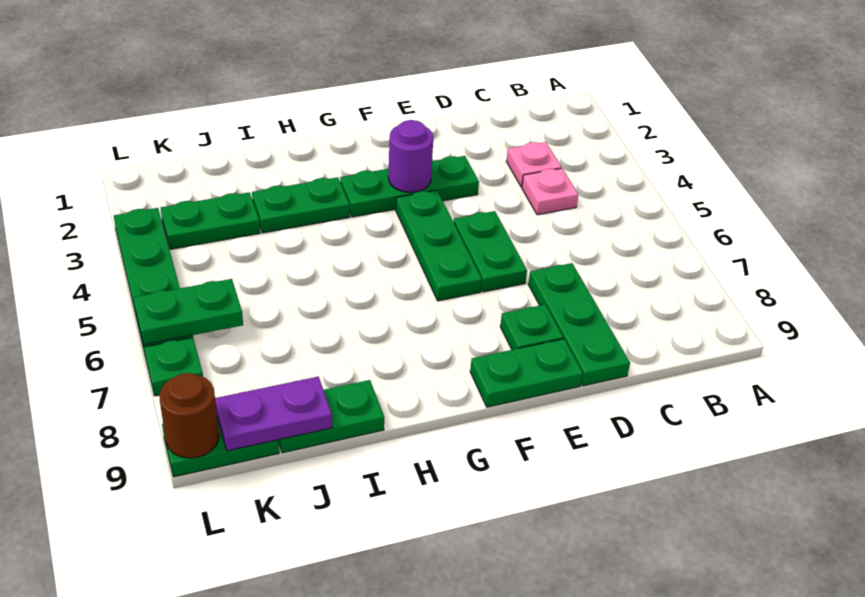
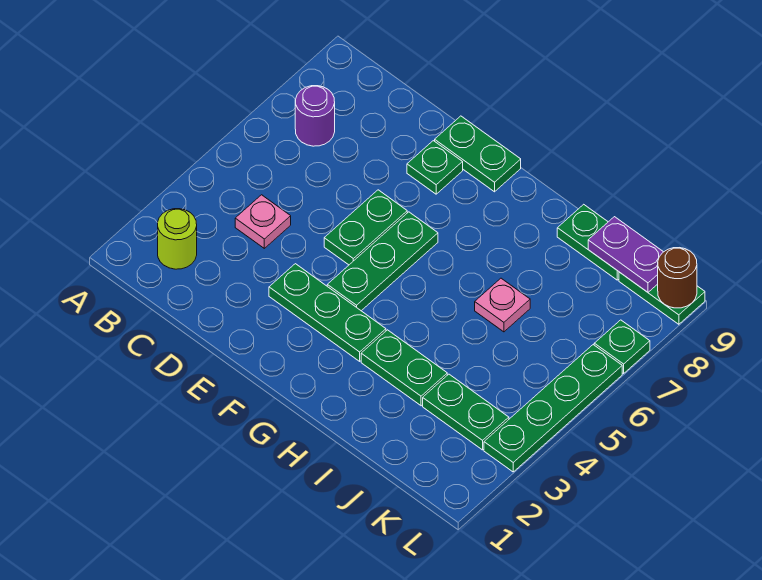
none -> lime 1x1 round brick [158,209,197,269]
pink 1x1 plate [506,142,561,187] -> pink 1x1 plate moved to [475,278,530,332]
green 1x3 plate [528,263,630,386] -> none
purple 1x1 round brick [388,120,433,192] -> purple 1x1 round brick moved to [295,86,335,146]
green 1x2 plate [133,279,243,345] -> none

